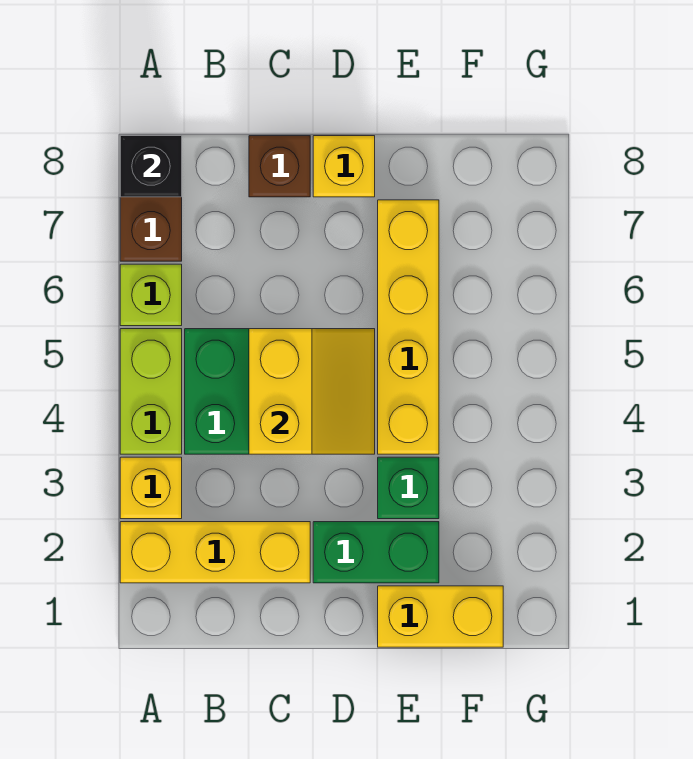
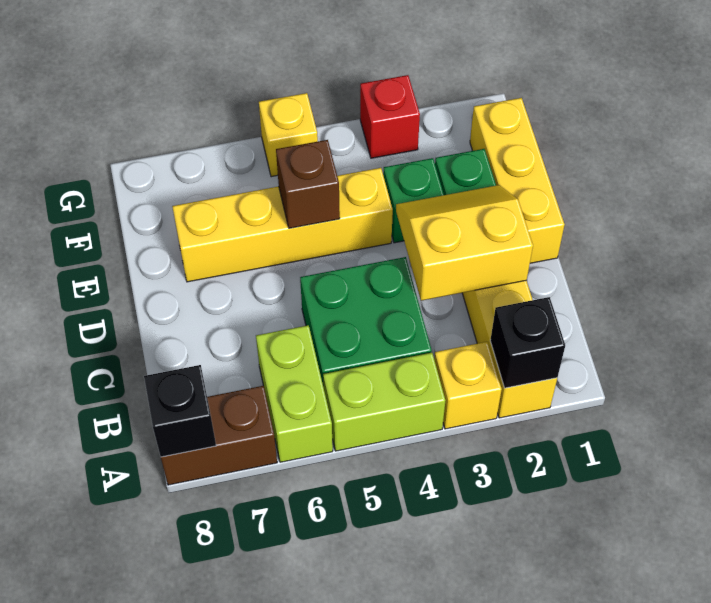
none -> black 1x1 brick [490,297,565,388]
lime 1x1 brick [120,264,182,326] -> lime 1x2 brick [256,325,333,462]
yellow 2x2 slope [249,329,375,454] -> yellow 2x2 slope moved to [396,185,533,301]
brown 1x1 brick [249,136,310,197] -> brown 1x1 brick moved to [276,140,340,228]
yellow 1x1 brick [313,136,375,197] -> yellow 1x1 brick moved to [259,93,318,177]
yellow 1x2 brick [378,586,503,647] -> yellow 1x3 brick [470,98,565,263]
none -> red 1x1 brick [360,75,420,158]

